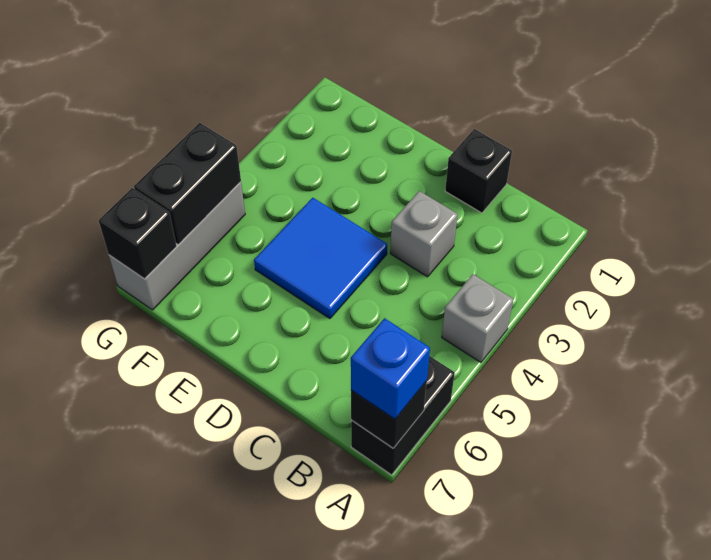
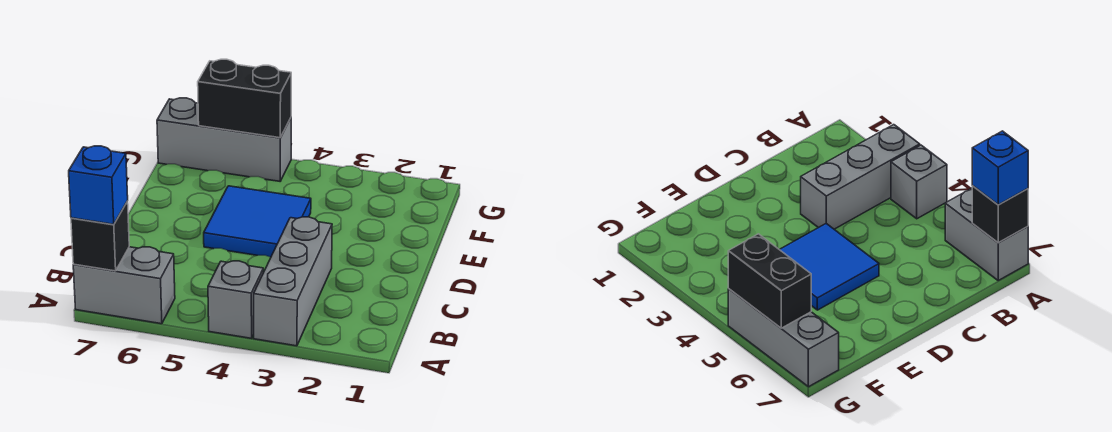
black 1x2 brick [351,356,455,475] -> grey 1x2 brick [73,247,175,324]
black 1x1 brick [445,129,512,213] -> none
grey 1x1 brick [390,191,458,277] -> grey 1x3 brick [254,217,332,346]
black 1x1 brick [99,188,177,279] -> none

